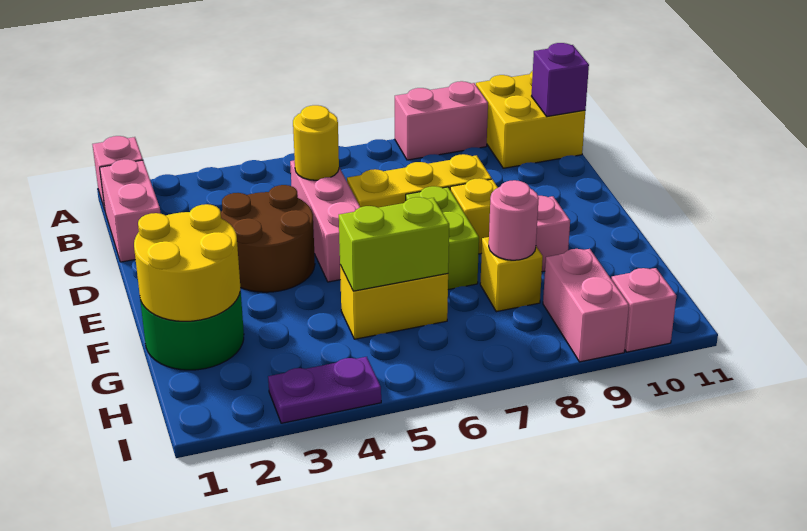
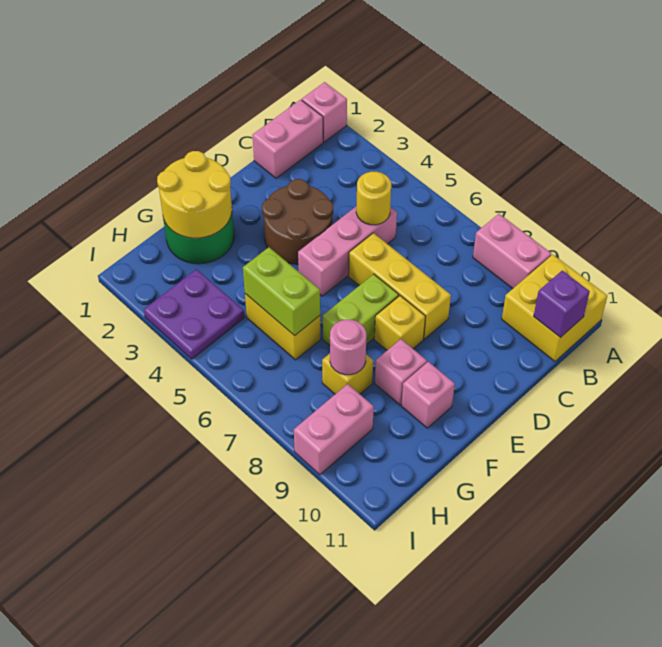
purple 1x2 plate [268,357,381,423] -> purple 2x2 plate [144,269,244,359]
pink 1x1 brick [612,268,676,352] -> pink 1x1 brick moved to [402,362,455,428]

